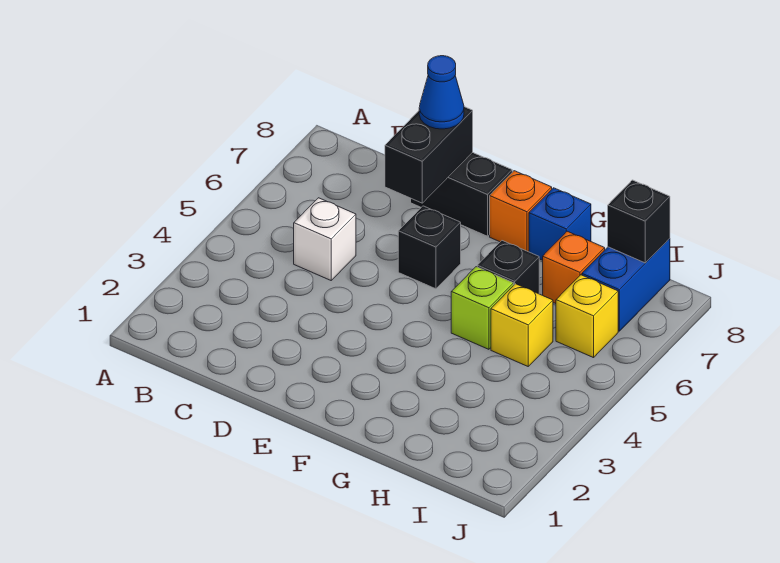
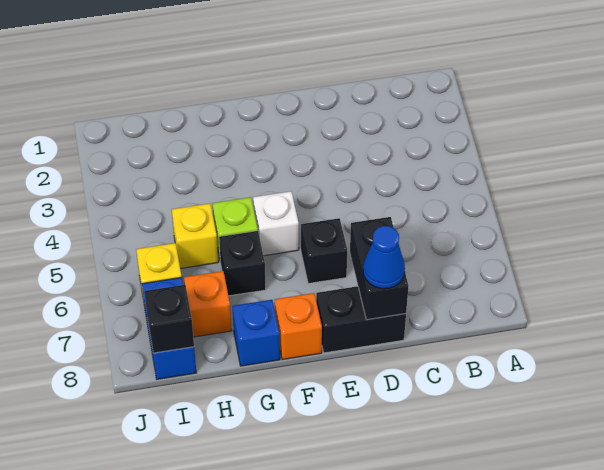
white 1x1 brick [294,198,356,280] -> white 1x1 brick moved to [253,191,299,256]

